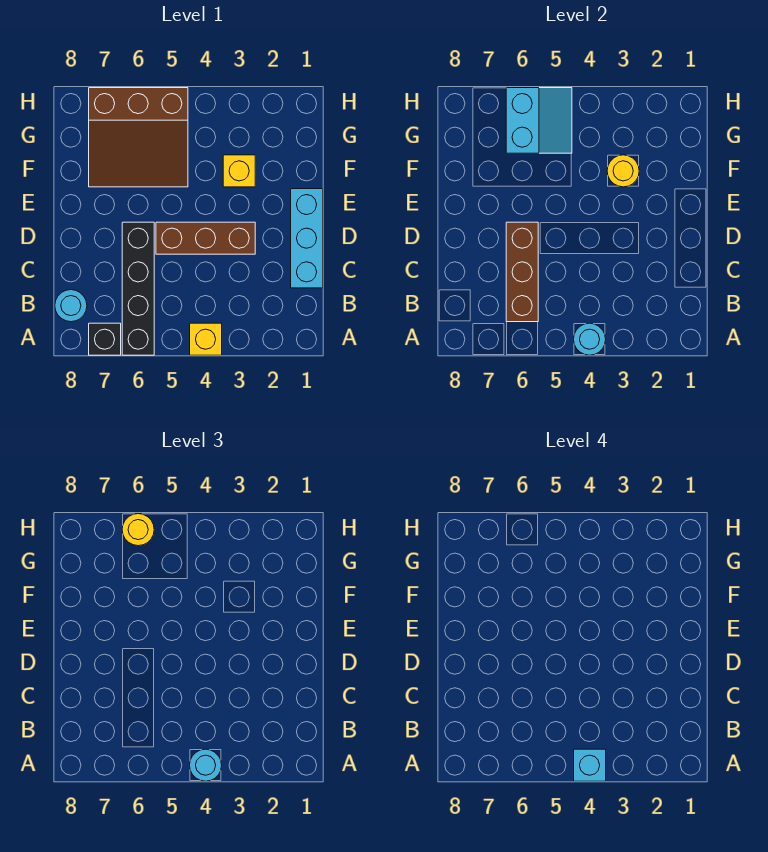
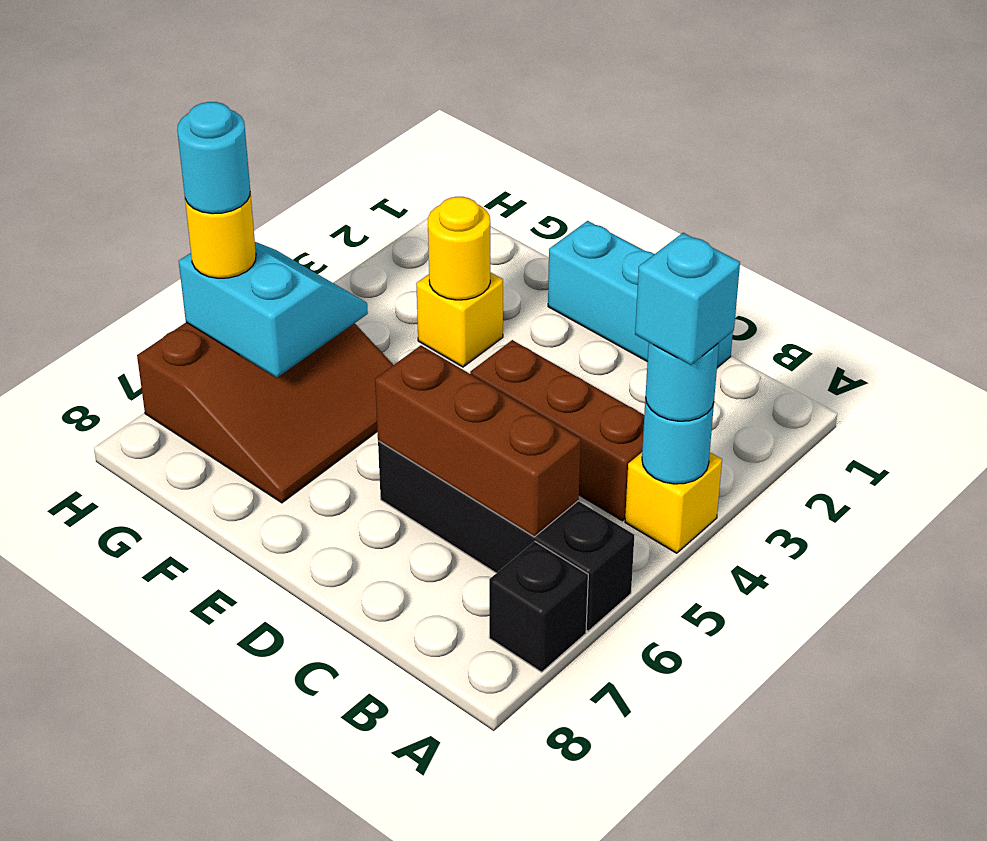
cyan 1x1 round brick [55,290,87,322] -> cyan 1x1 round brick moved to [177,102,250,214]
brown 1x3 brick [156,222,255,254] -> brown 1x3 brick turned to [470,340,644,521]

